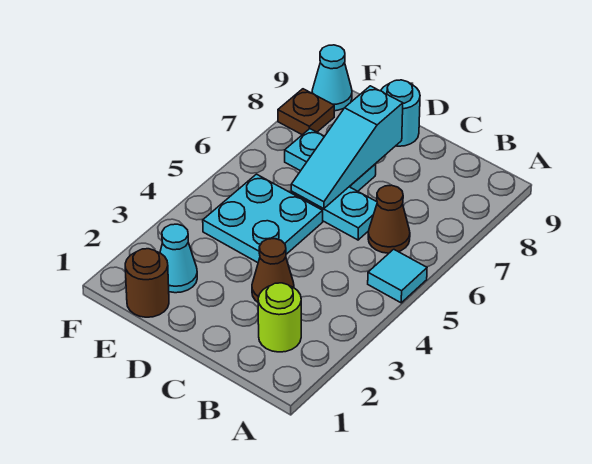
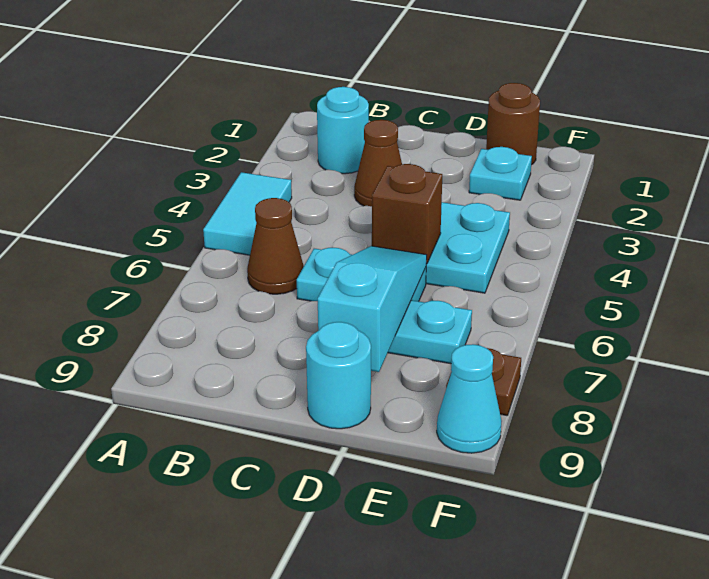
cyan 1x1 tile [368,249,427,303] -> cyan 1x2 tile [203,172,292,255]
lime 1x1 round brick [258,283,301,352] -> cyan 1x1 round brick [317,87,369,174]
none -> brown 1x1 brick [372,164,442,264]
cyan 1x1 cone [160,224,197,293] -> cyan 1x1 plate [469,147,532,200]

